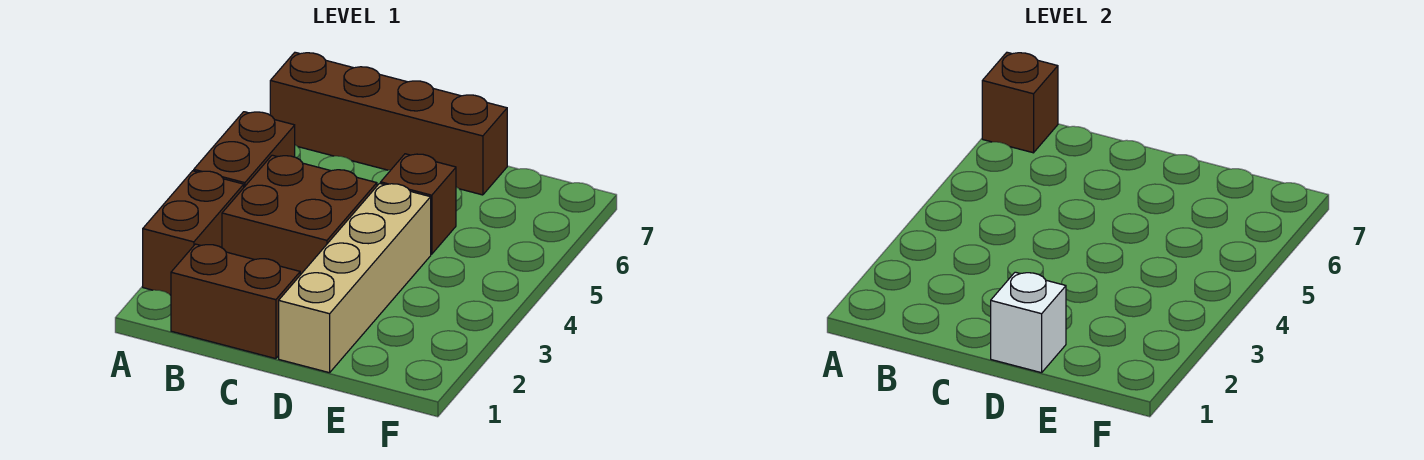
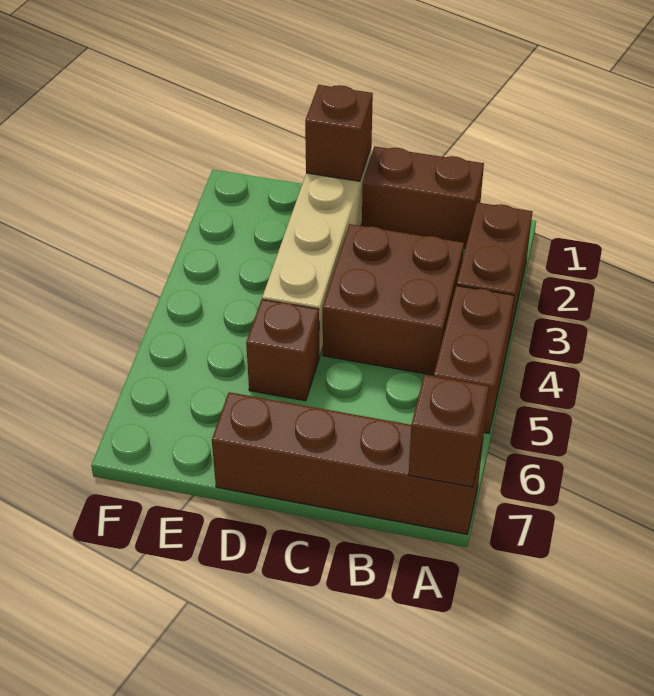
white 1x1 brick [991,272,1066,373] -> brown 1x1 brick [305,85,373,181]

